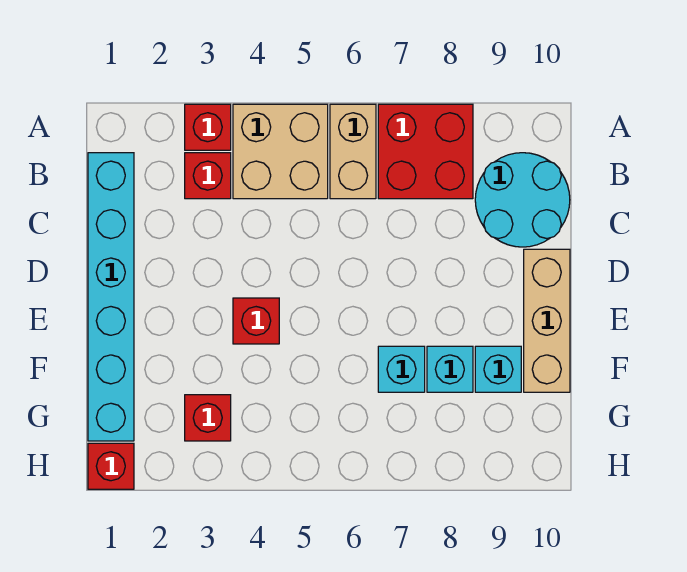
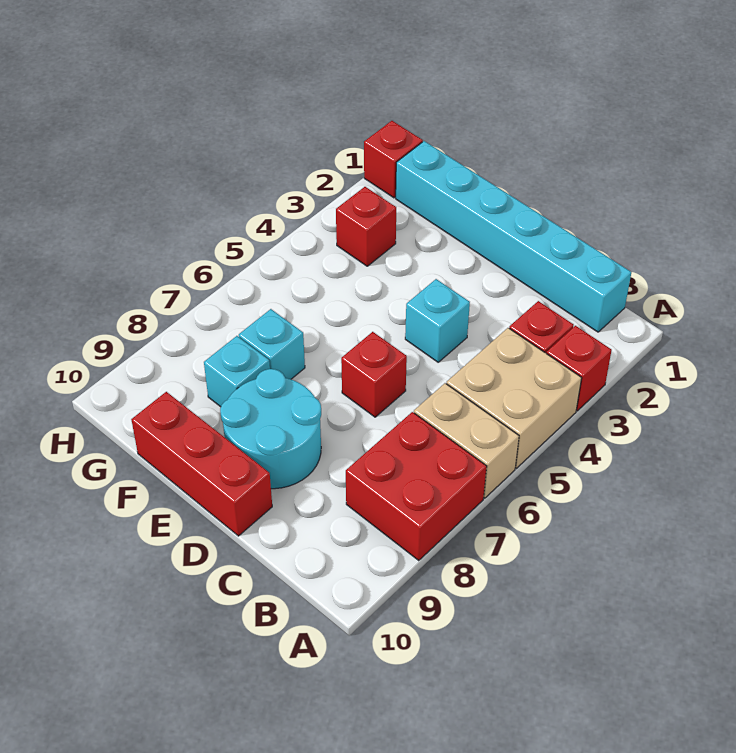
cyan 2x2 round brick [475,153,570,247] -> cyan 2x2 round brick moved to [220,369,321,489]
tan 1x3 brick [524,249,570,392] -> red 1x3 brick [131,392,272,536]
red 1x1 brick [233,298,279,344] -> red 1x1 brick moved to [341,332,407,417]
cyan 1x1 brick [475,346,521,392] -> cyan 1x1 brick moved to [405,279,470,362]

